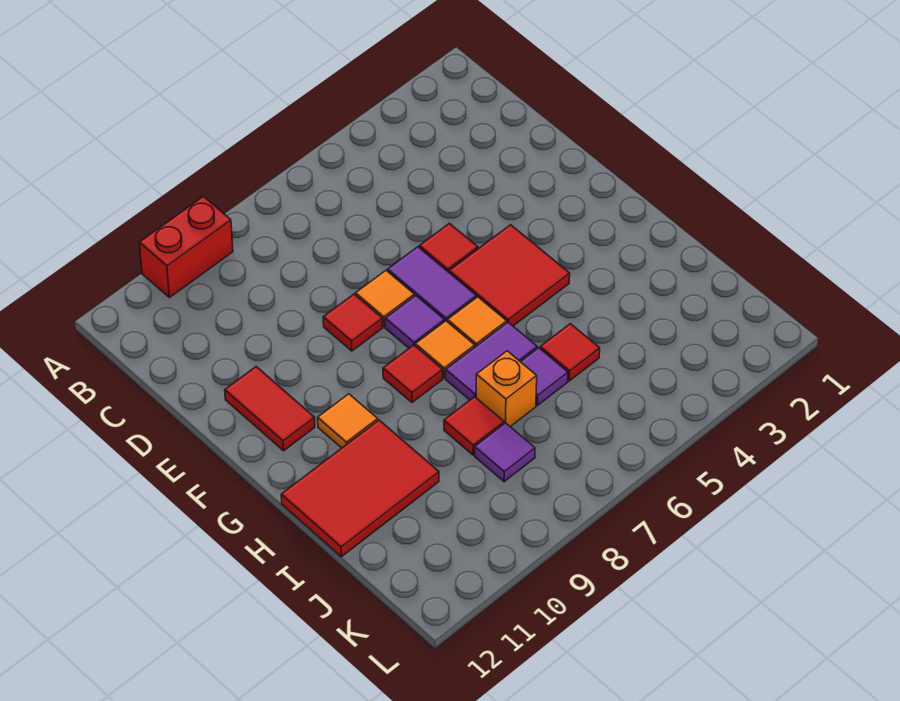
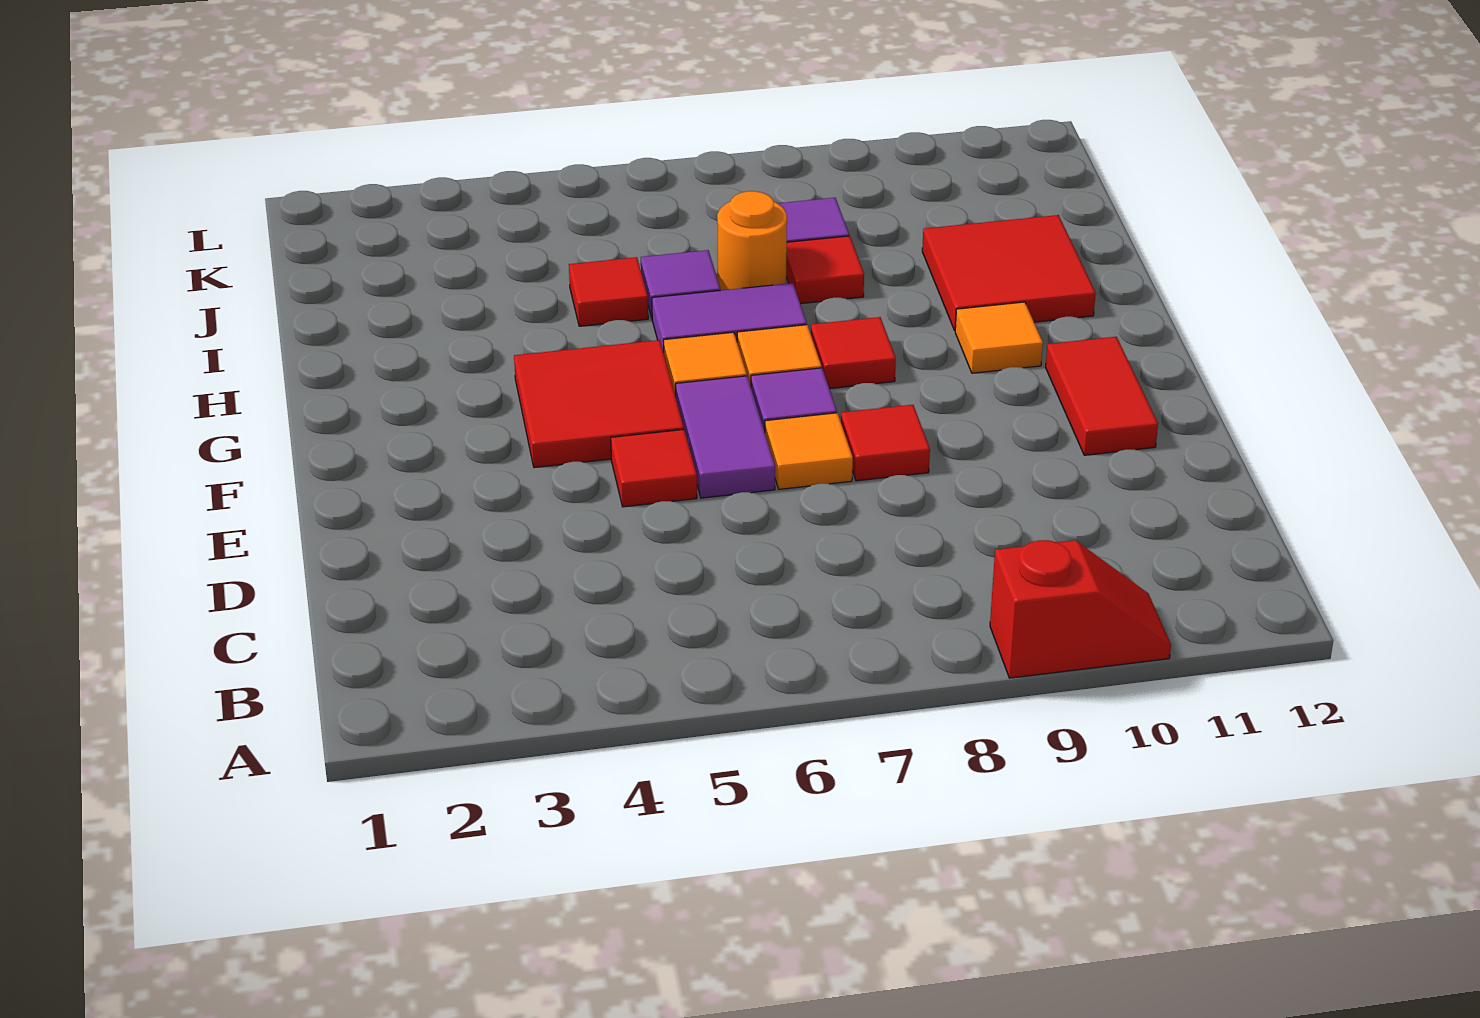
red 1x2 brick [139,196,233,298] -> red 1x2 slope [990,540,1171,678]
red 2x3 tile [281,420,439,557] -> red 2x2 tile [922,215,1096,330]
orange 1x1 brick [476,351,537,427] -> orange 1x1 round brick [717,191,787,290]

